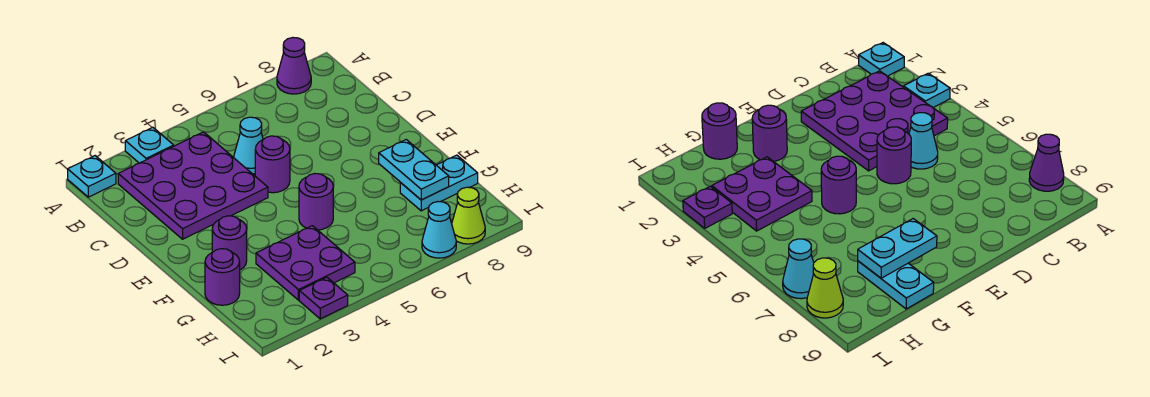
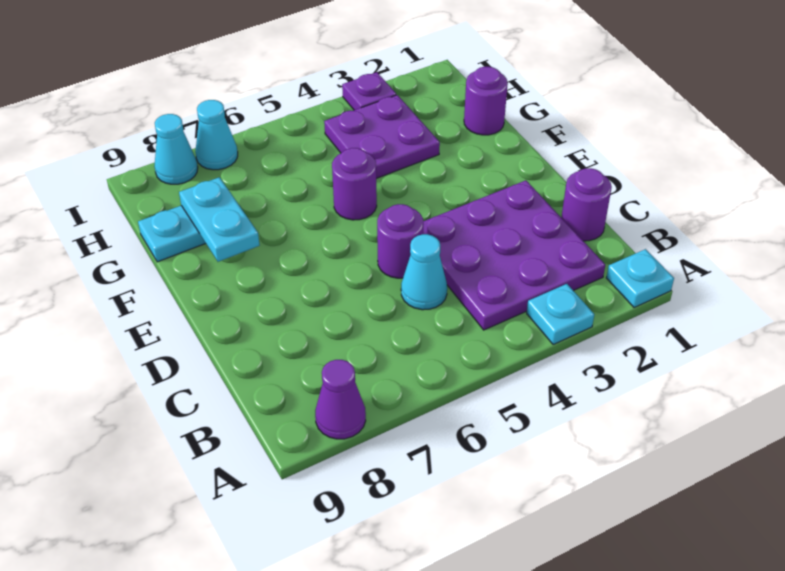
purple 1x1 round brick [212,216,247,270] -> purple 1x1 round brick moved to [561,168,612,241]
lime 1x1 cone [452,187,485,244] -> cyan 1x1 cone [154,114,198,184]

